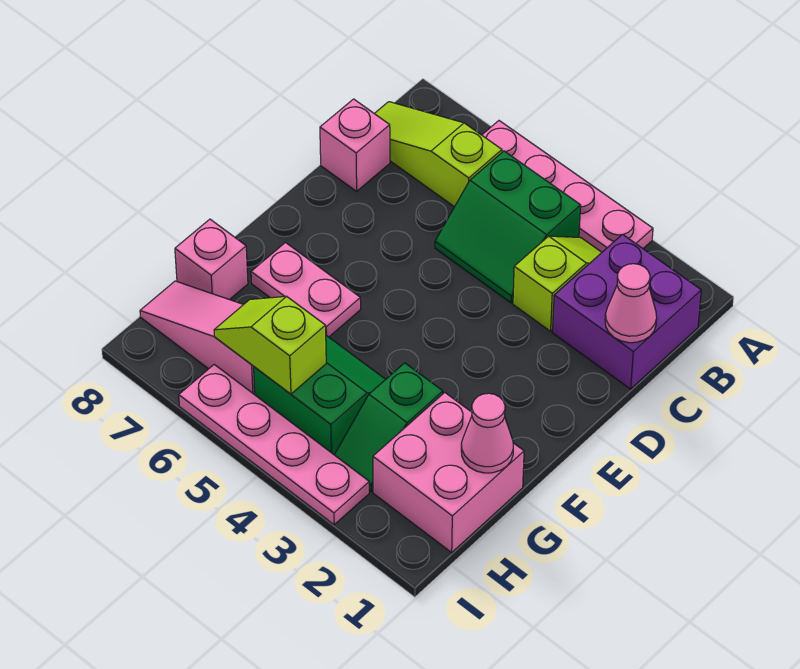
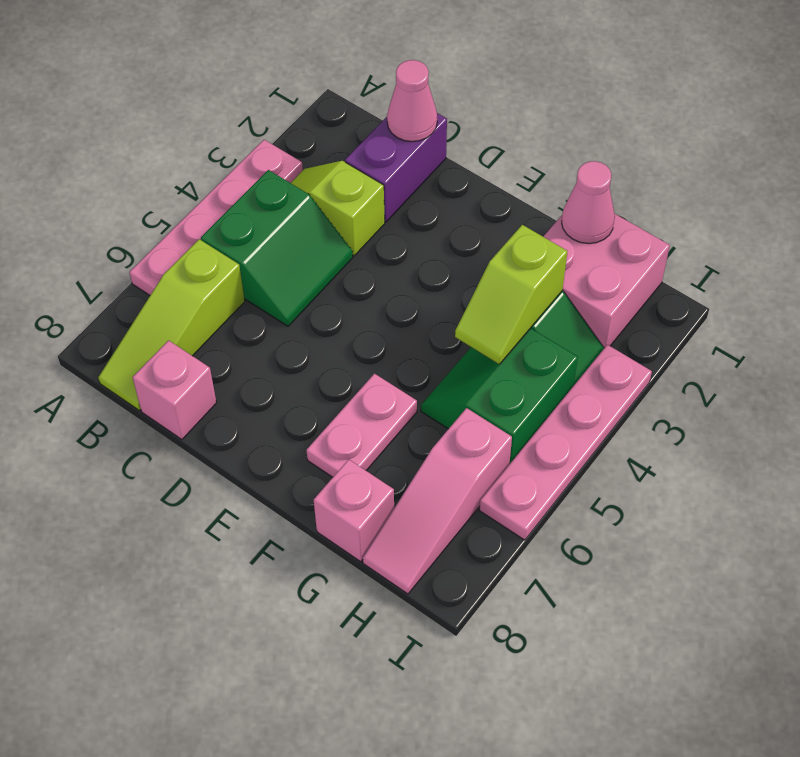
purple 2x2 brick [552,235,701,389] -> purple 1x2 brick [345,113,447,222]
lime 1x2 slope [214,296,326,394] -> lime 1x2 slope moved to [455,225,568,364]

